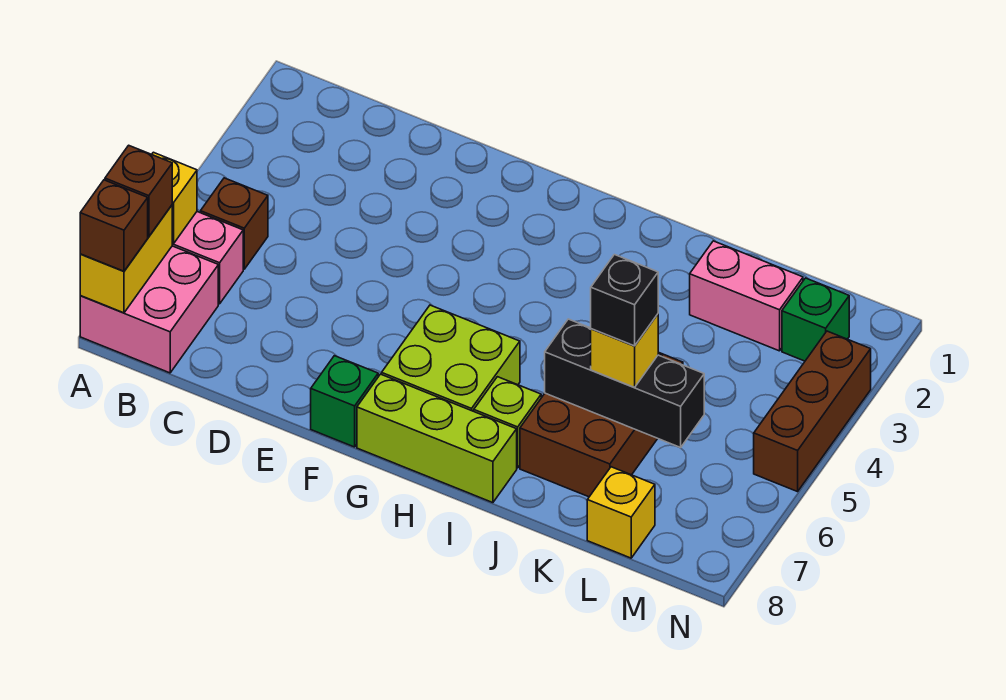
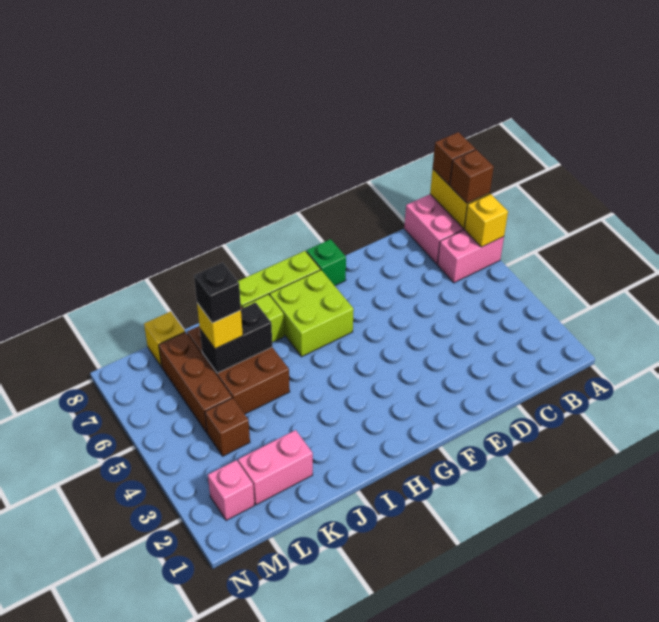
brown 1x1 brick [201,178,268,269] -> brown 1x1 brick moved to [205,398,250,456]
black 1x3 brick [545,319,704,448] -> black 1x2 brick [200,303,272,373]
green 1x1 brick [782,278,849,361] -> pink 1x1 brick [208,460,255,521]
brown 1x3 brick [754,331,871,492] -> brown 1x3 brick moved to [159,332,232,433]

